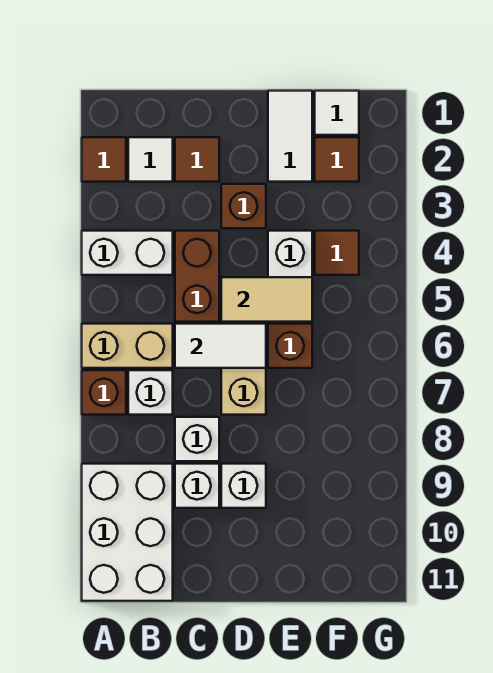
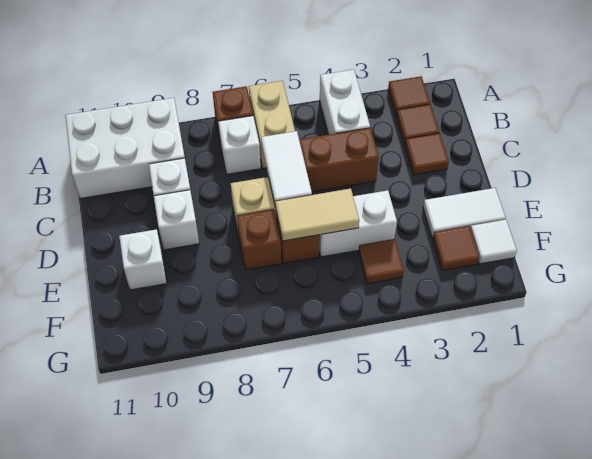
white 1x1 tile [128,137,173,182] -> brown 1x1 tile [396,104,439,145]
white 1x1 brick [175,417,219,461] -> white 1x1 brick moved to [119,229,167,290]
brown 1x1 brick [221,184,266,228] -> brown 1x1 brick moved to [237,210,281,270]
tan 1x2 tile [221,277,312,322] -> tan 1x2 tile turned to [275,189,359,241]

